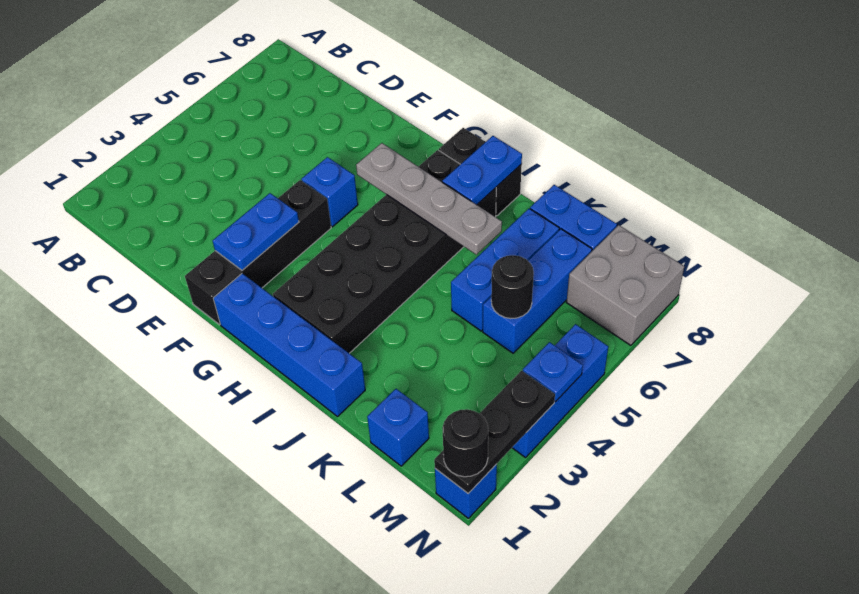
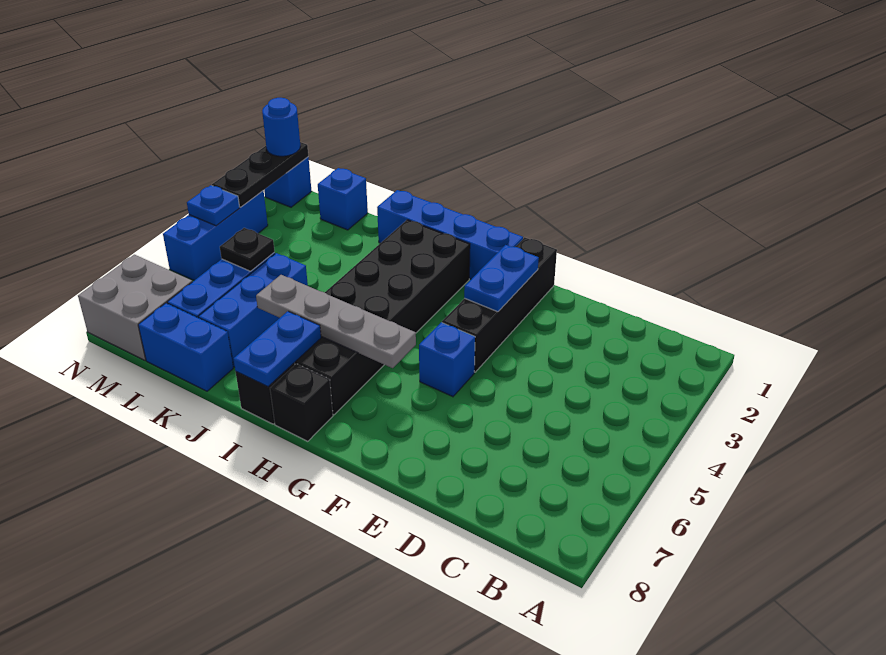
black 1x1 round brick [491,255,534,319] -> black 1x1 plate [220,228,275,271]
black 1x1 round brick [442,409,488,477] -> blue 1x1 round brick [262,98,300,156]

